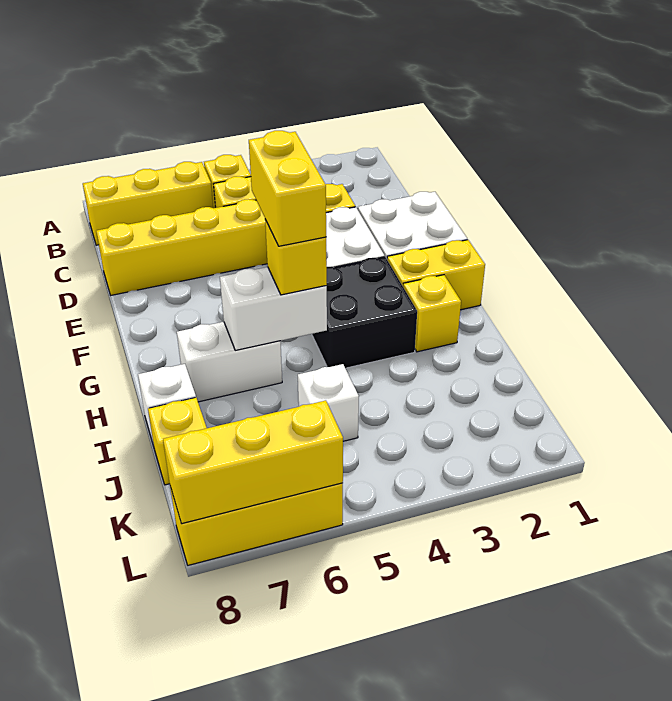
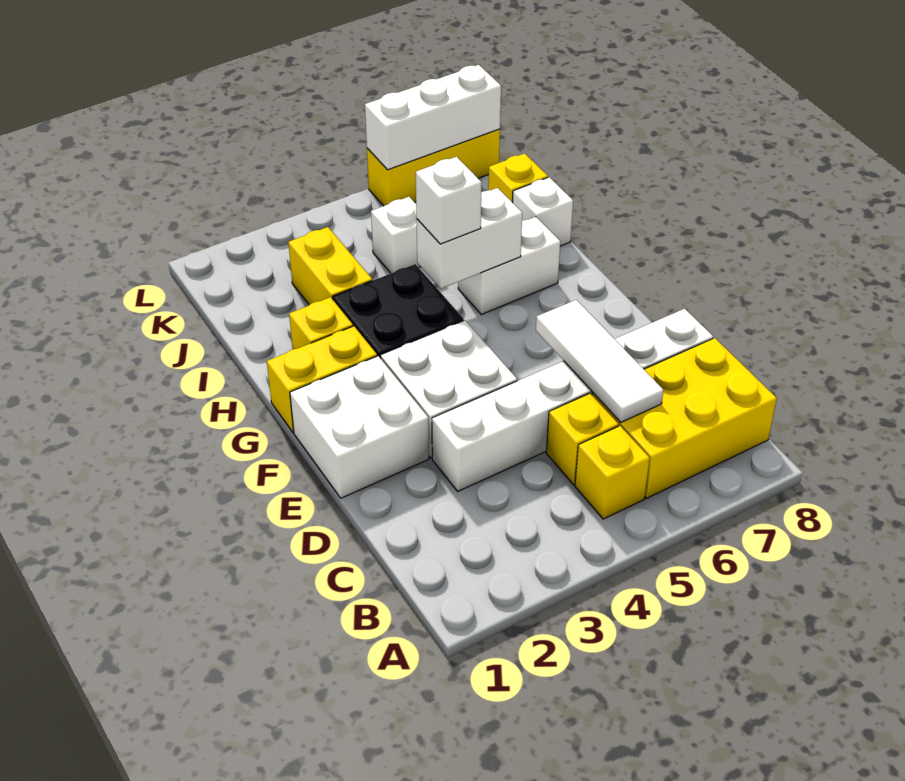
yellow 1x3 brick [83,162,213,245] -> yellow 2x3 brick [592,338,777,498]
none -> white 1x3 tile [536,300,663,422]
yellow 1x6 brick [96,184,355,295] -> white 1x6 brick [432,309,713,491]
yellow 1x2 brick [249,131,326,246] -> yellow 1x2 brick moved to [288,227,372,305]
yellow 1x1 brick [265,220,327,295] -> white 1x1 brick [416,157,482,244]
yellow 1x3 brick [163,400,343,524] -> white 1x3 brick [365,65,501,170]

